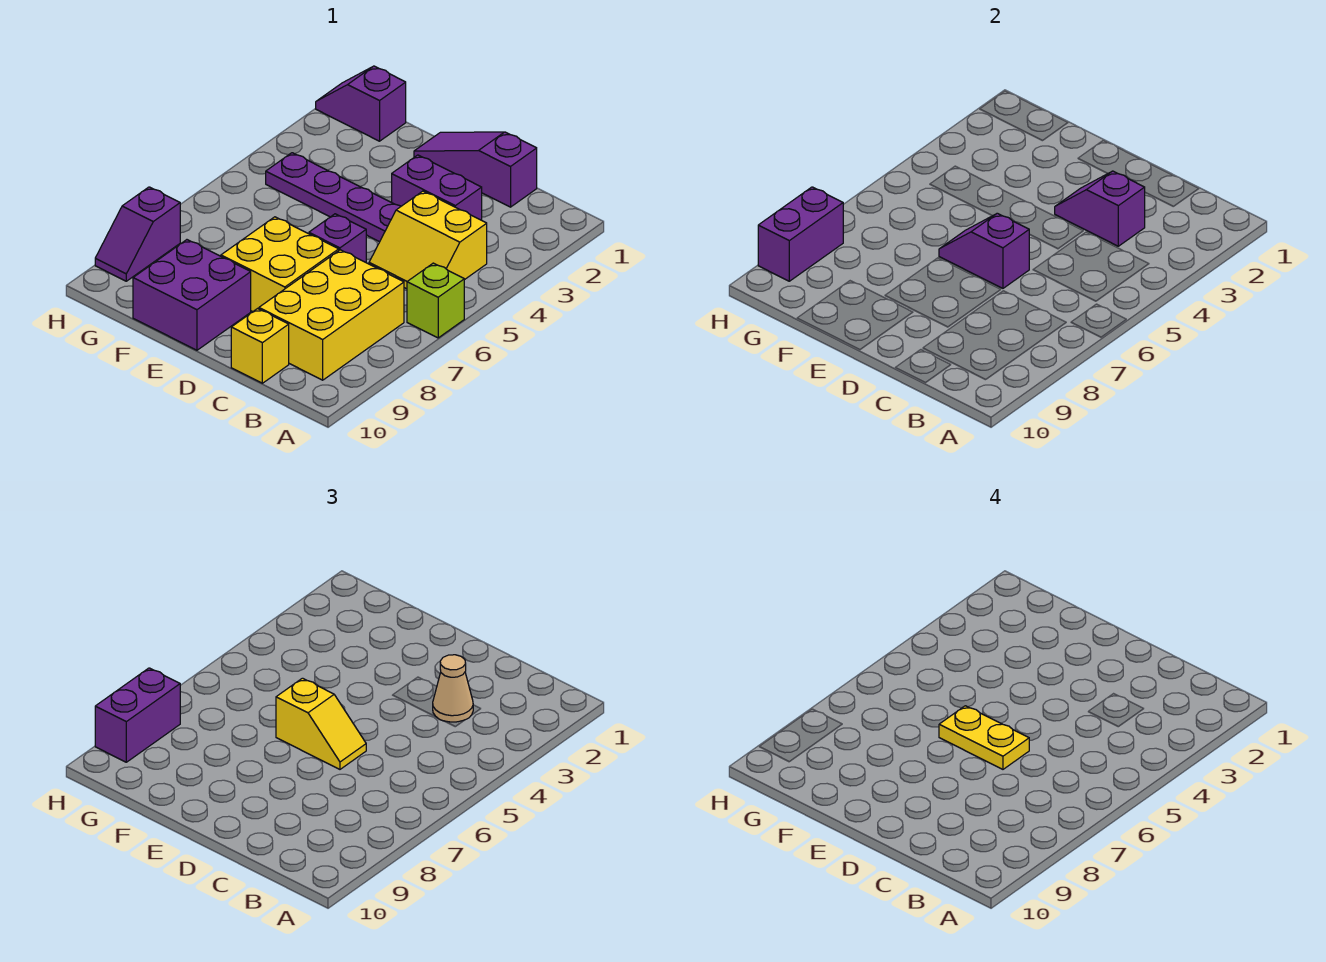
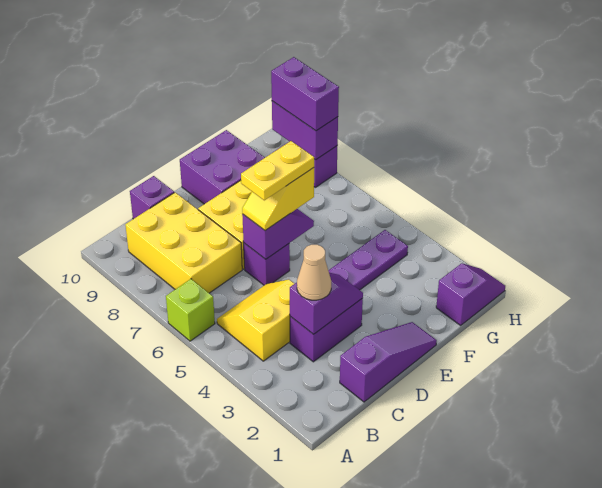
yellow 1x1 brick [231,309,289,383] -> purple 1x1 brick [130,176,174,219]

